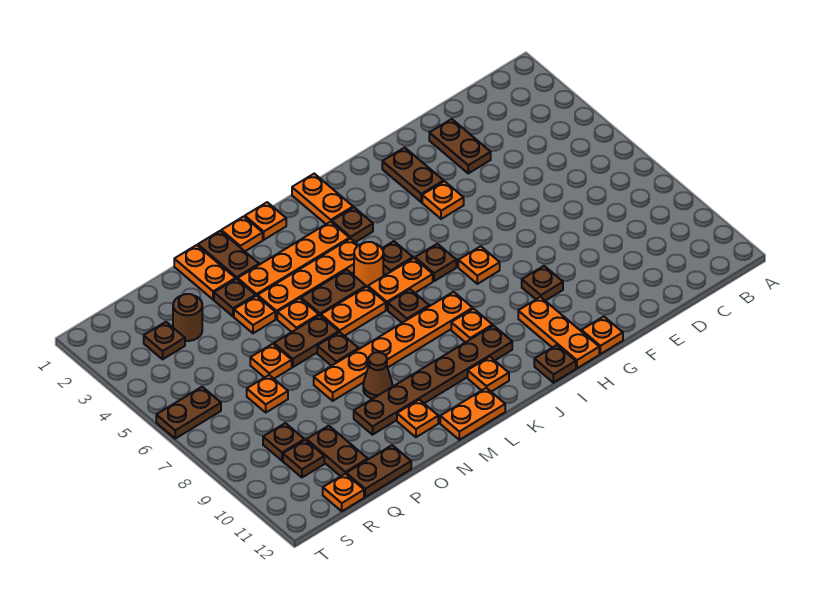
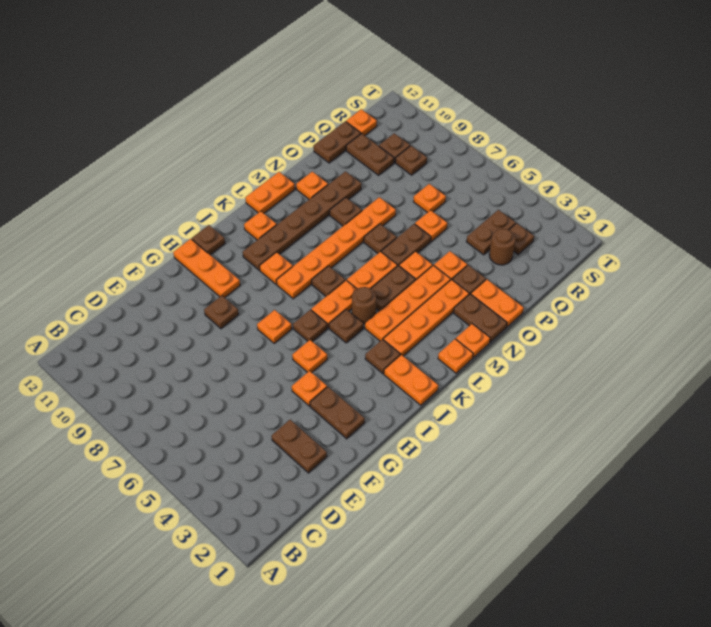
orange 1x1 plate [582,317,623,354] -> orange 1x1 plate moved to [292,340,327,372]
orange 1x1 round brick [354,242,383,287] -> brown 1x1 round brick [352,287,376,324]
brown 1x1 cone [363,352,392,399] -> brown 1x1 plate [330,197,362,226]
brown 1x2 plate [156,387,221,439] -> brown 1x2 plate moved to [466,210,516,255]

